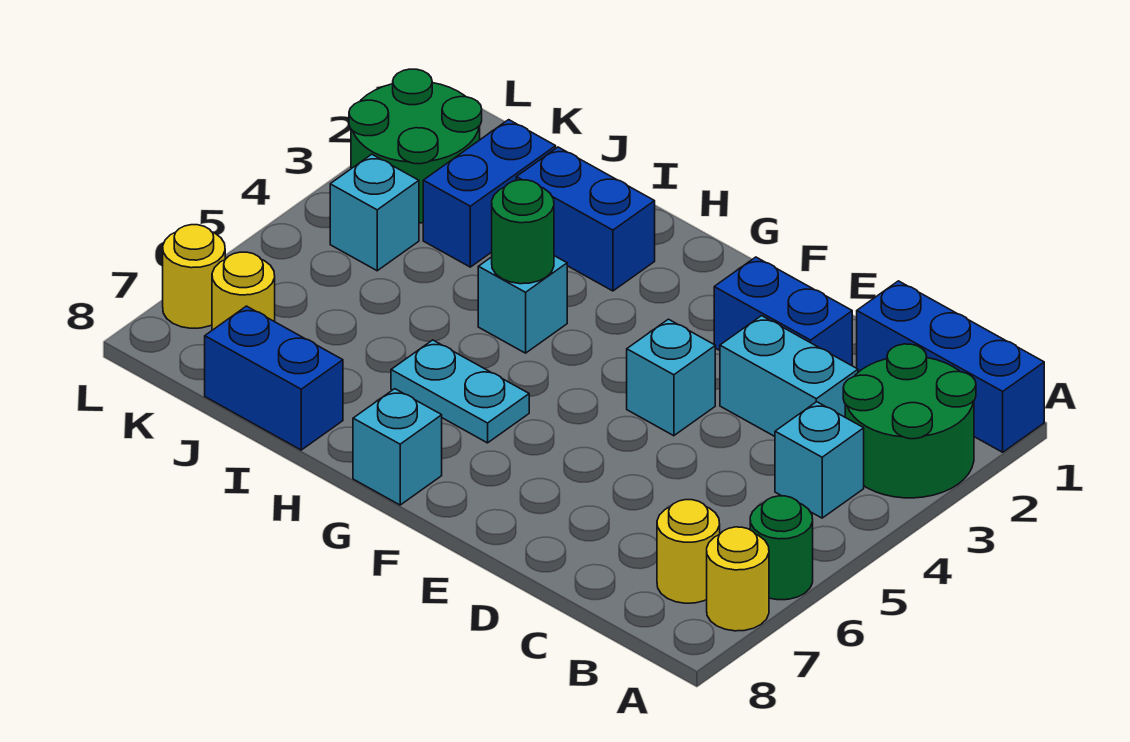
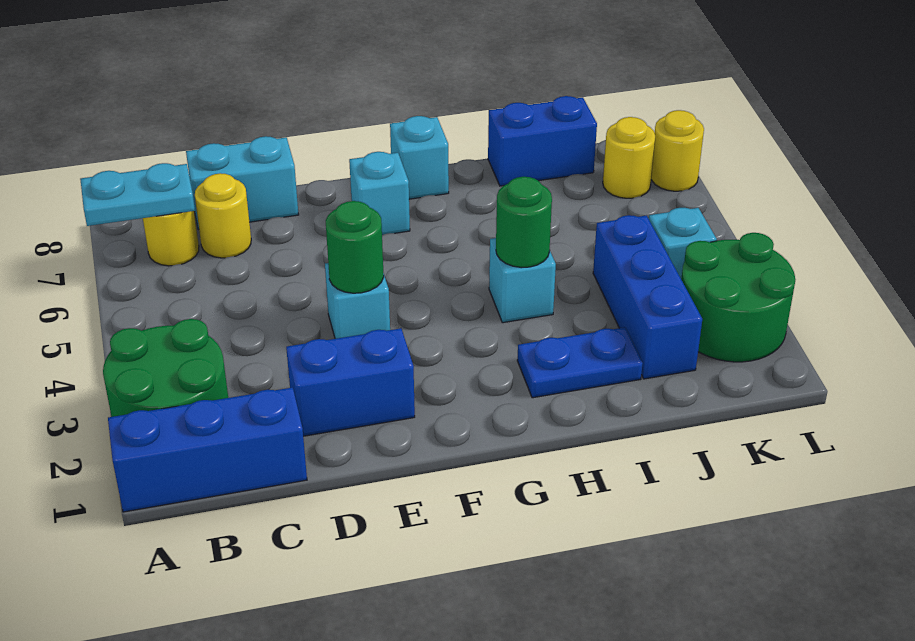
green 1x1 round brick [750,496,813,600] -> green 1x1 round brick moved to [326,201,384,293]
yellow 1x1 round brick [707,527,769,631] -> yellow 1x1 round brick moved to [195,173,251,258]
cyan 1x1 brick [775,402,864,518] -> cyan 1x1 brick moved to [349,152,410,235]
cyan 1x2 brick [720,316,858,436] -> cyan 1x2 brick moved to [186,136,299,229]
cyan 1x2 plate [391,340,529,443] -> cyan 1x2 plate moved to [80,163,195,226]
blue 1x2 brick [516,147,655,291] -> blue 1x2 plate [517,327,643,398]
blue 1x2 brick [423,120,556,267] -> blue 1x3 brick [593,215,702,379]

